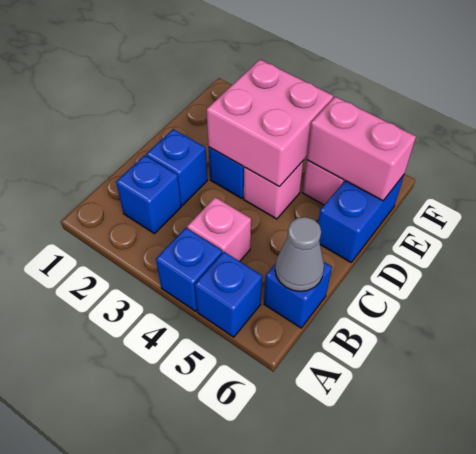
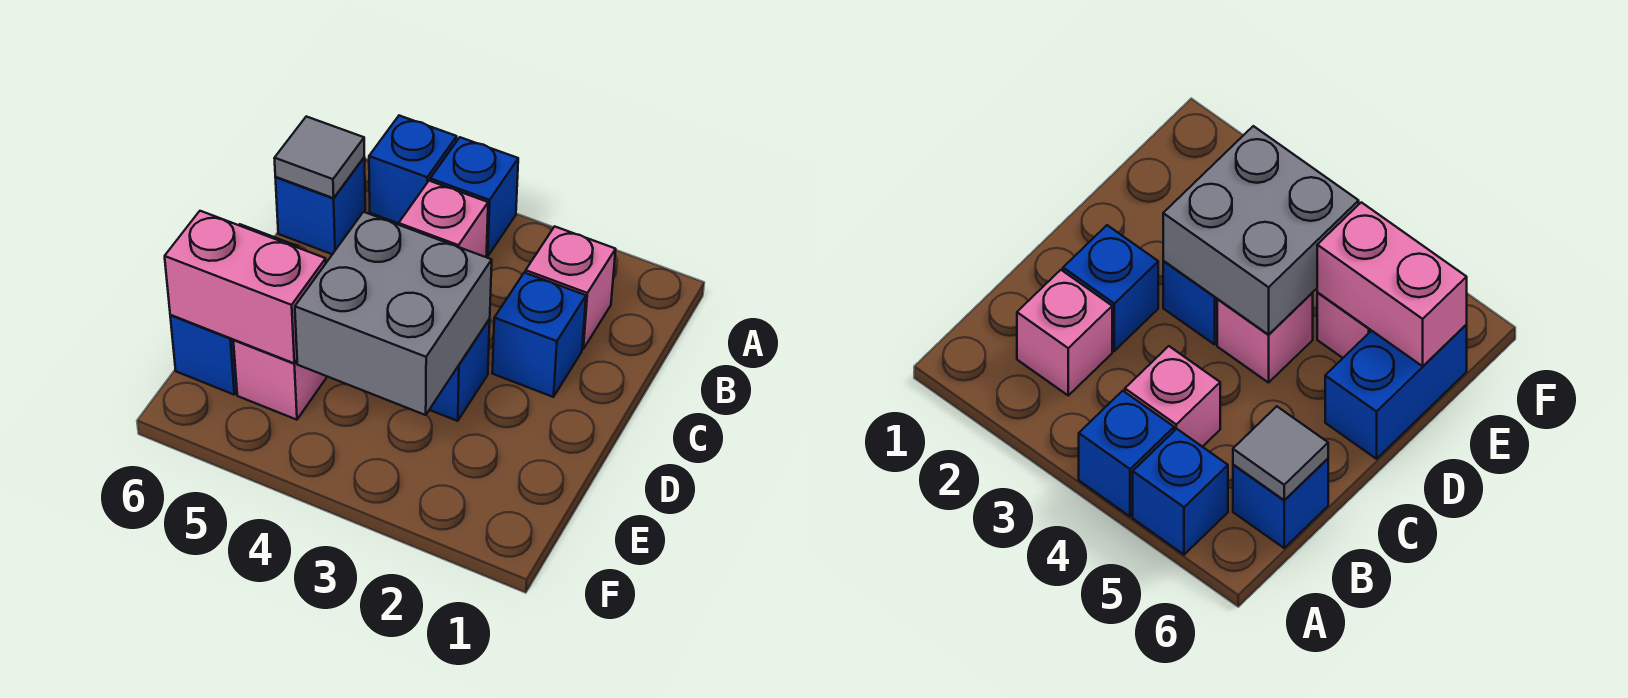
blue 1x1 brick [116,155,181,234] -> pink 1x1 brick [526,227,616,349]
grey 1x1 cone [275,217,324,291] -> grey 1x1 tile [274,116,364,198]
pink 2x2 brick [207,60,333,187] -> grey 2x2 brick [295,212,492,415]

